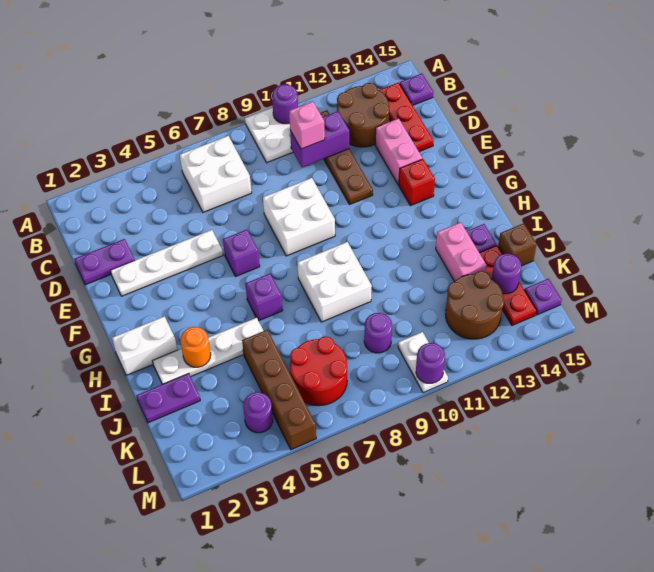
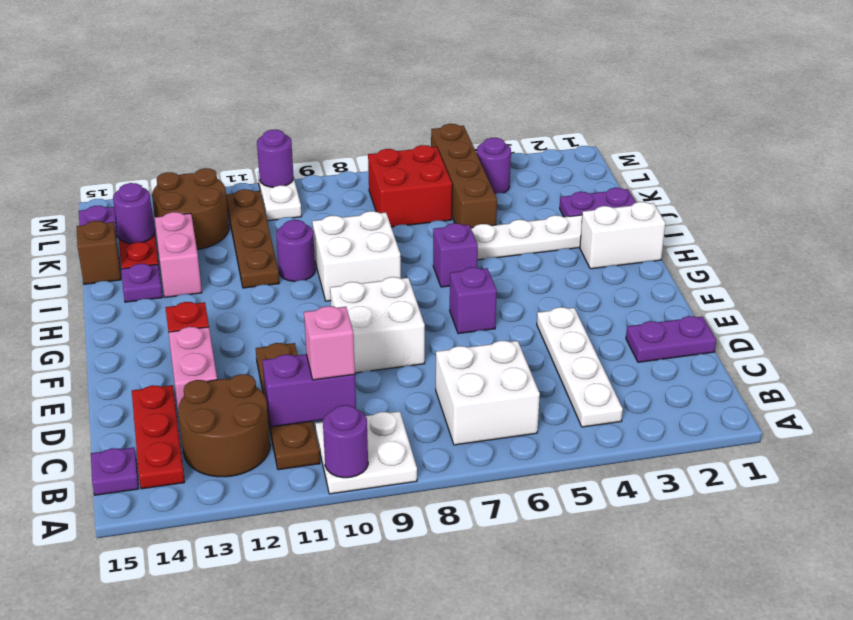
white 1x4 plate [110,230,223,296] -> white 1x4 plate turned to [537,307,623,427]
orange 1x1 round brick [180,327,211,367] -> none
none -> brown 1x4 plate [226,189,279,288]
red 2x2 round brick [290,337,347,406] -> red 2x2 brick [368,145,452,227]
purple 1x1 round brick [364,313,392,353] -> purple 1x1 round brick moved to [276,220,315,281]

